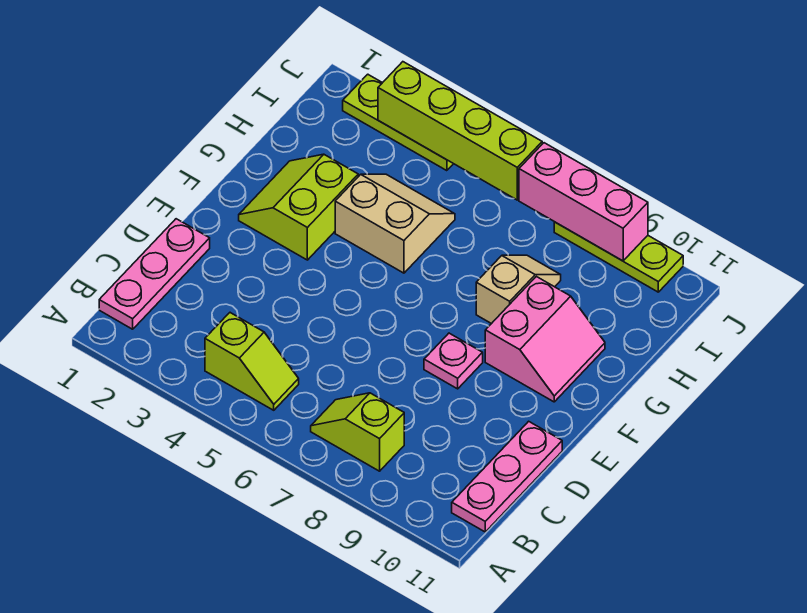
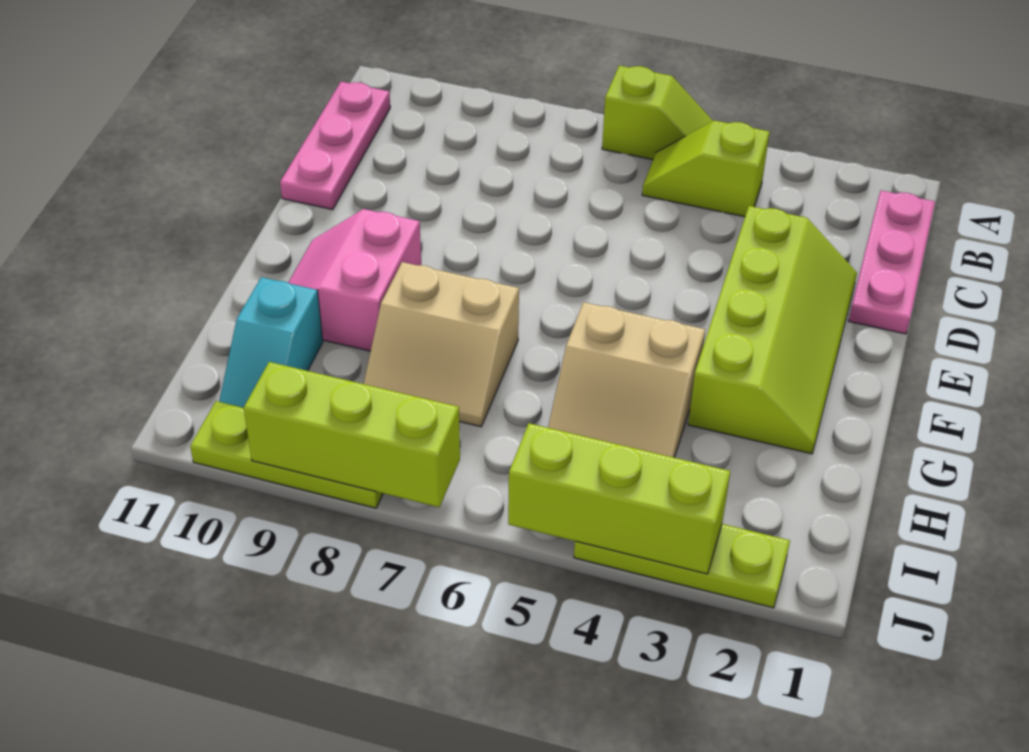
lime 1x2 slope [311,393,404,471] -> lime 1x2 slope moved to [602,66,713,160]
pink 1x1 plate [424,333,483,389] -> none
lime 2x2 slope [239,154,358,260] -> lime 2x4 slope [688,206,857,454]
tan 1x2 slope [476,255,561,324] -> tan 2x2 slope [364,262,519,427]
none -> cyan 1x2 slope [219,277,323,408]
lime 1x4 brick [378,62,542,200] -> lime 1x3 brick [508,423,730,574]
pink 1x3 brick [519,143,648,261] -> lime 1x3 brick [244,362,460,507]

